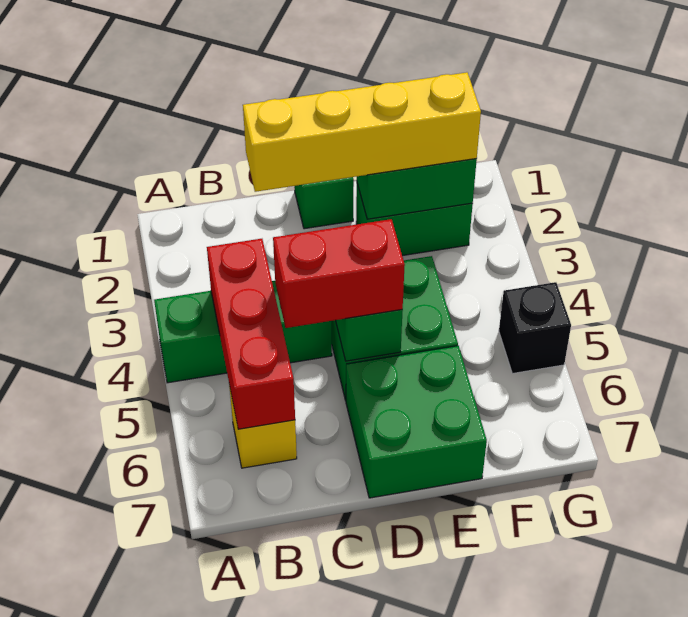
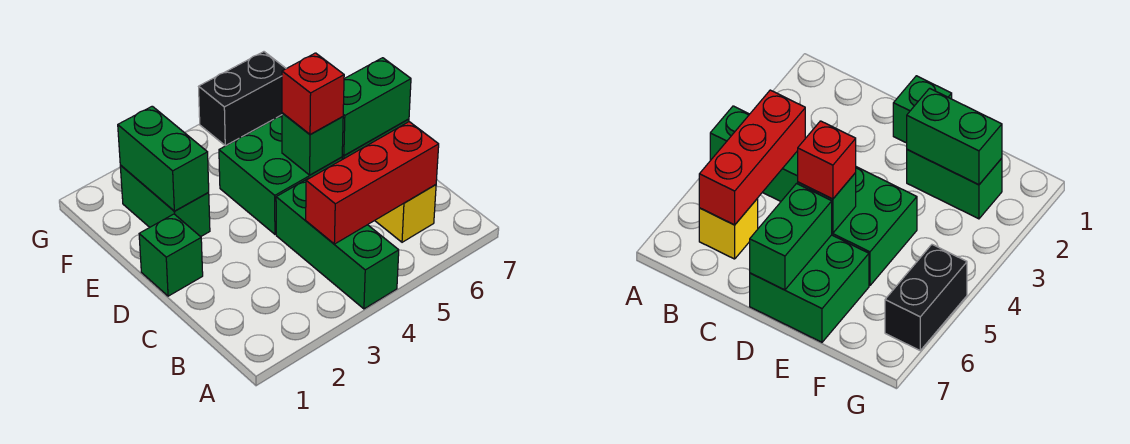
yellow 1x4 brick [243,72,481,192] -> none
red 1x2 brick [273,219,405,328] -> red 1x1 brick [282,53,344,135]
none -> green 1x2 brick [342,58,411,155]
black 1x1 brick [499,282,571,374] -> black 1x2 brick [199,52,286,146]

